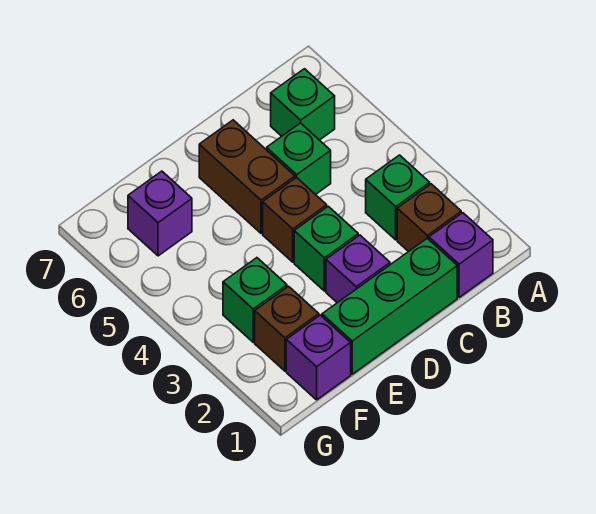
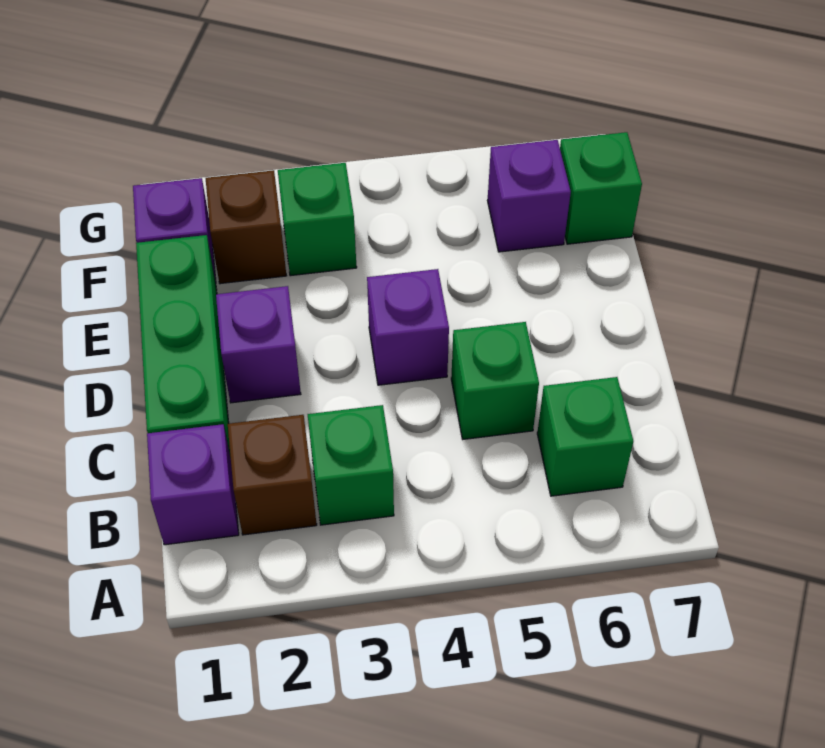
green 1x1 brick [294,206,358,291] -> green 1x1 brick moved to [560,132,642,244]
brown 1x1 brick [263,177,327,262] -> purple 1x1 brick [367,269,449,385]
brown 1x2 brick [199,120,295,233] -> none

